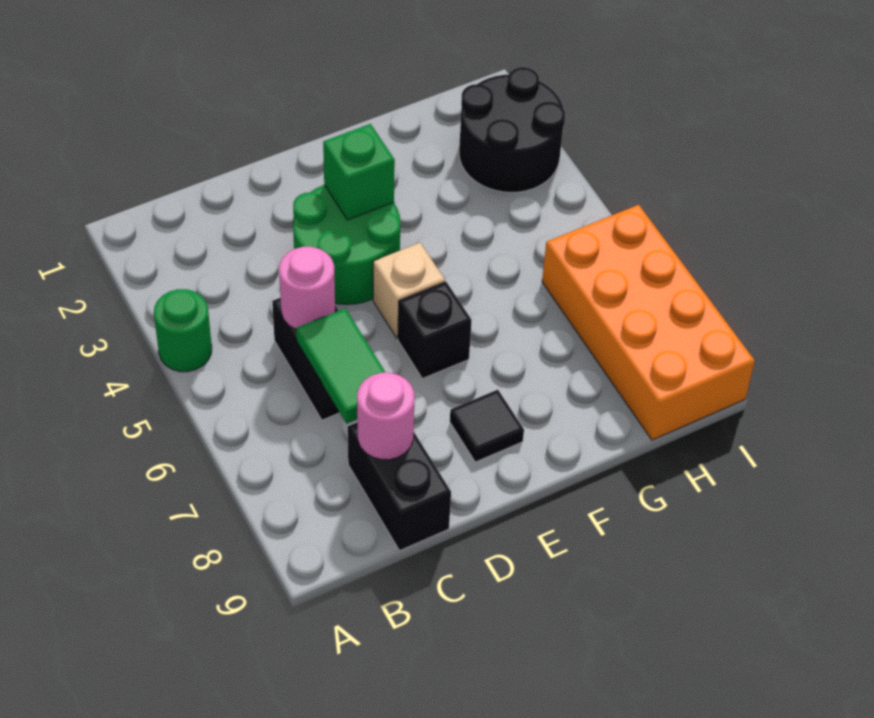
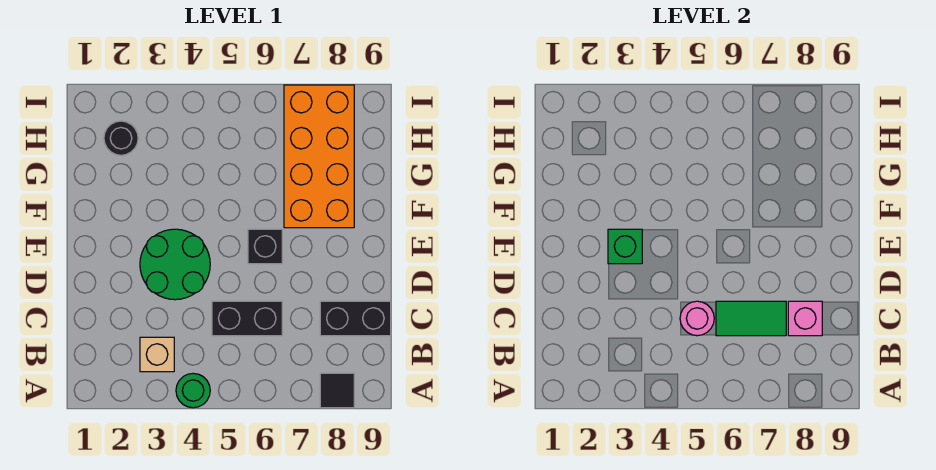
pink 1x1 round brick [357,373,414,460] -> pink 1x1 brick [788,301,822,336]
tan 1x1 brick [373,243,445,338] -> tan 1x1 brick moved to [140,337,174,372]
black 1x1 tile [450,390,524,462] -> black 1x1 tile moved to [320,373,354,408]
black 2x2 round brick [459,67,565,192] -> black 1x1 round brick [104,121,138,155]
orange 2x4 brick [542,205,755,440] -> orange 2x4 brick turned to [284,85,354,228]

